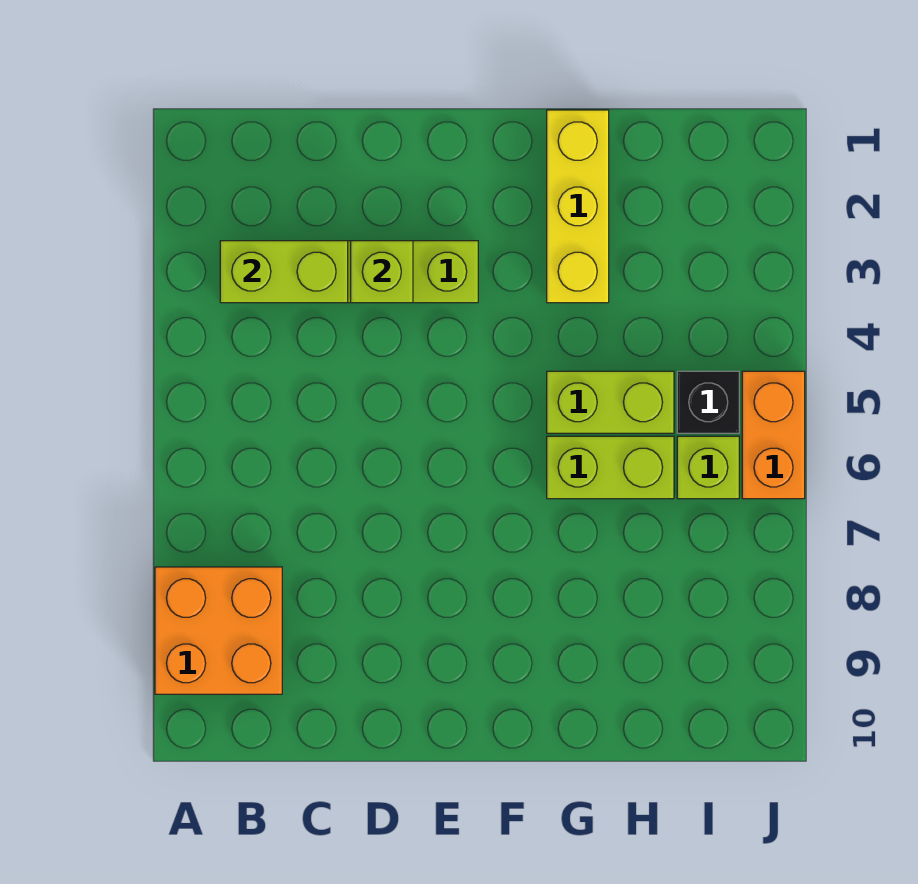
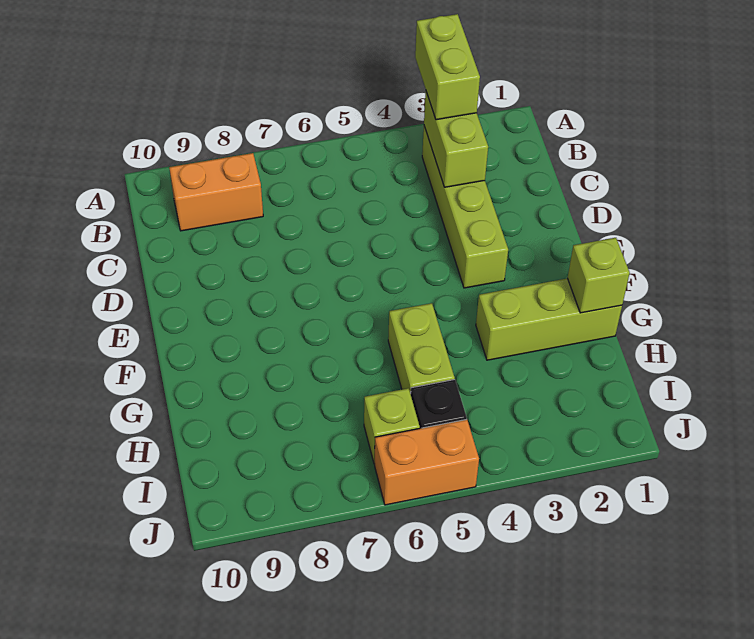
orange 2x2 brick [155,567,282,694] -> orange 1x2 brick [169,153,263,231]
lime 1x1 brick [351,241,413,303] -> lime 1x1 brick moved to [568,238,630,313]
yellow 1x3 brick [547,110,609,303] -> lime 1x3 brick [476,278,622,360]
lime 1x2 brick [547,436,674,499] -> lime 1x2 brick moved to [415,14,480,120]

